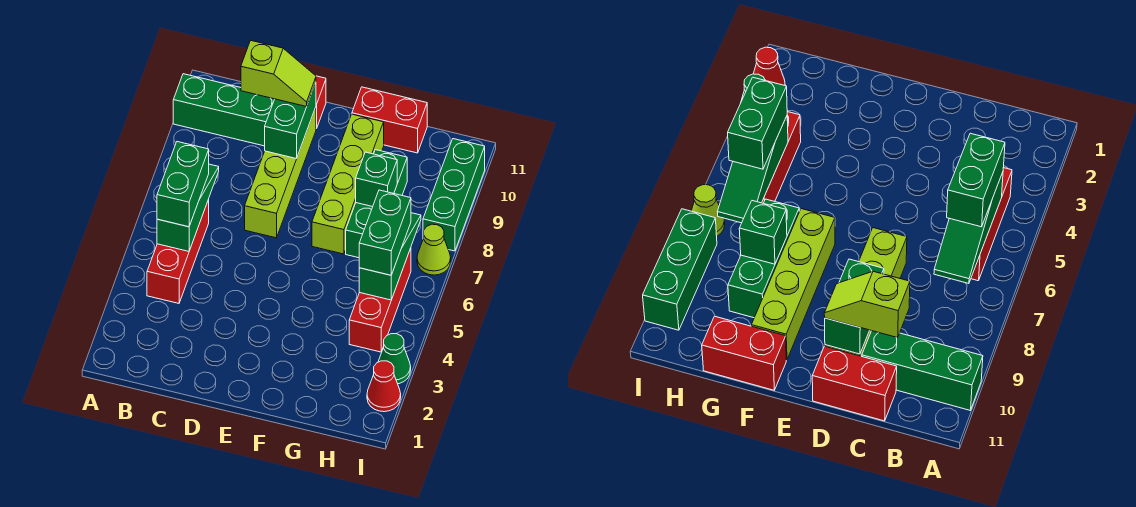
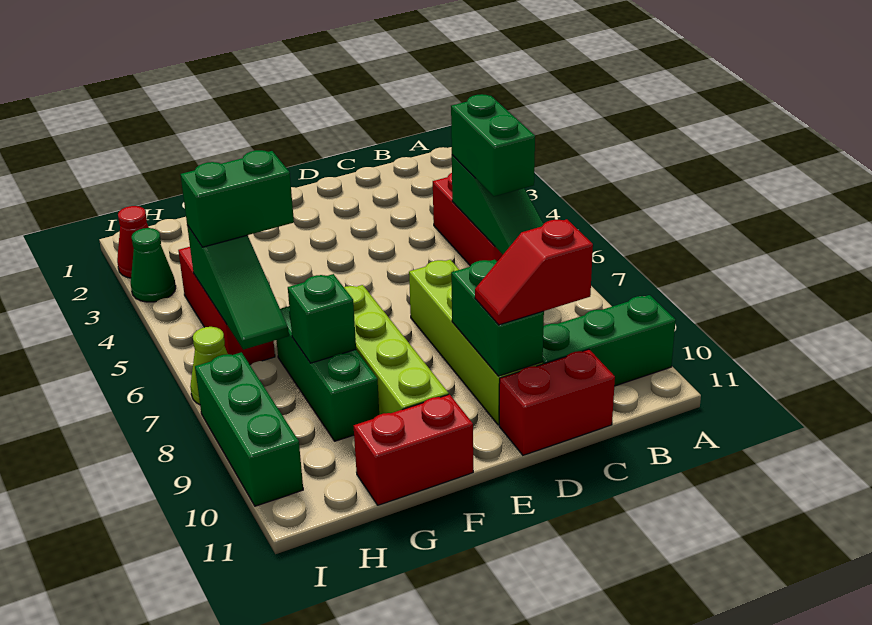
lime 1x2 slope [241,41,316,107] -> red 1x2 slope [475,219,593,325]
green 1x2 brick [359,190,411,275] -> green 1x2 brick turned to [180,150,294,247]

